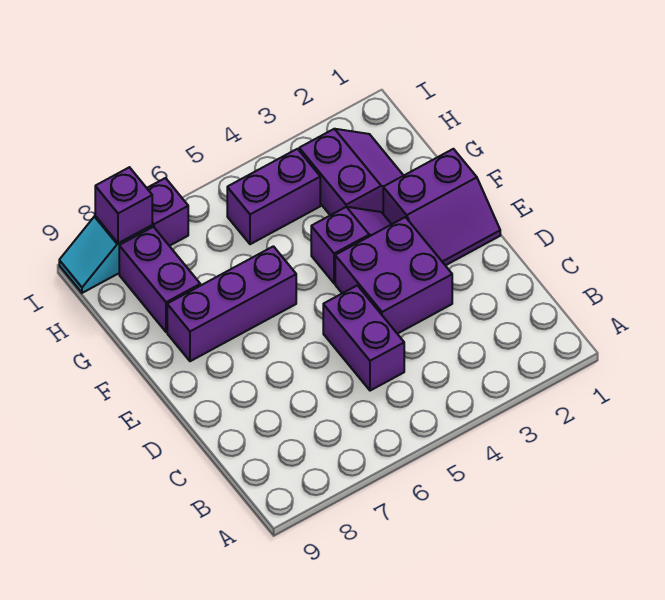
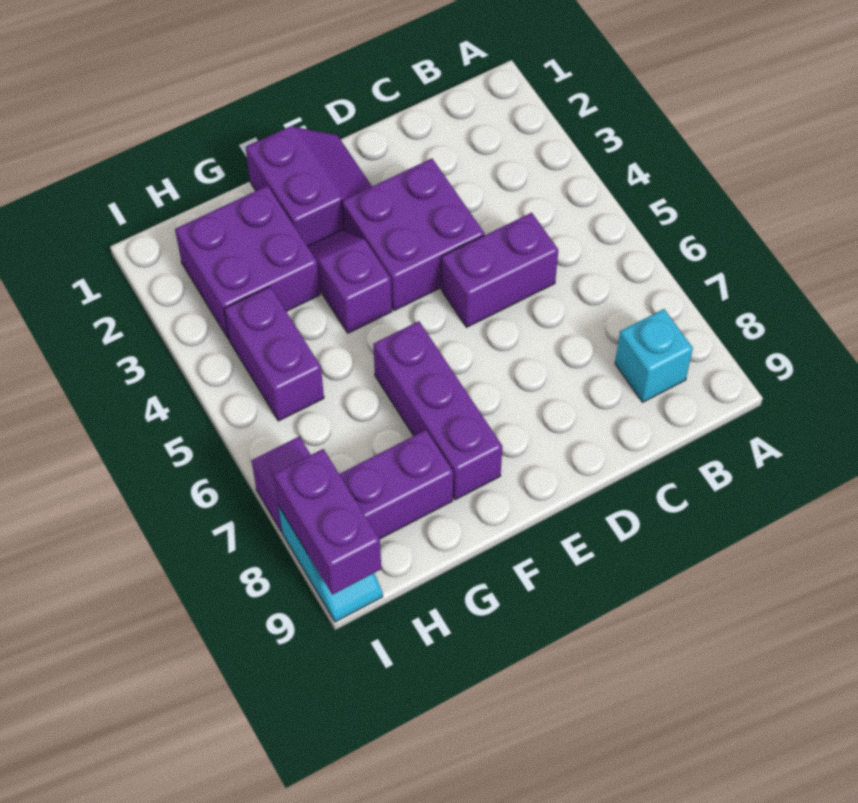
none -> cyan 1x1 brick [615,309,693,402]
purple 2x2 slope [299,129,404,215] -> purple 2x2 brick [175,186,320,339]
purple 1x1 brick [95,167,152,243] -> purple 1x2 brick [274,449,381,595]

